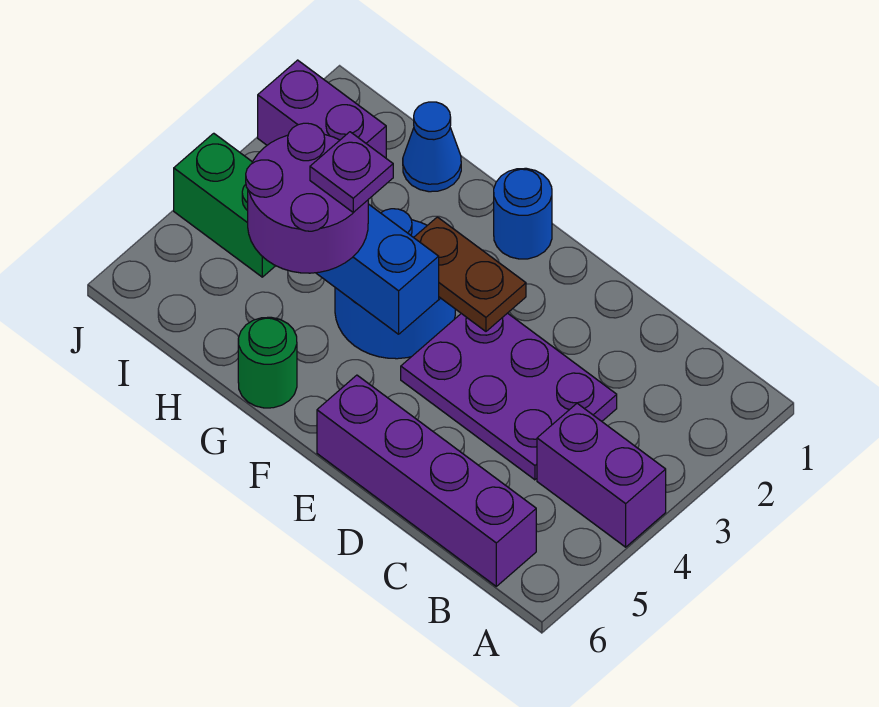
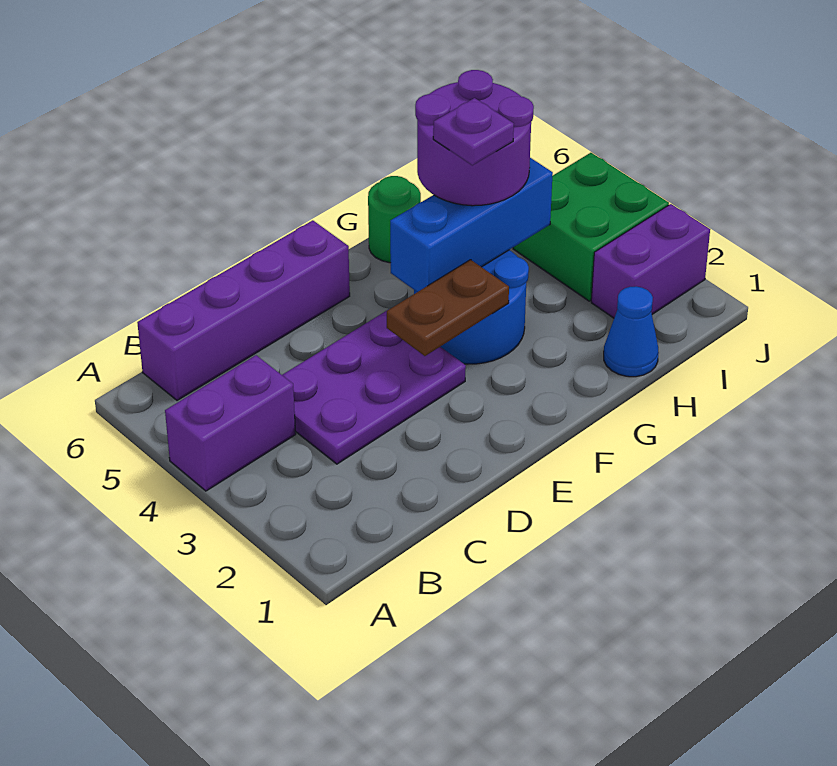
blue 1x1 round brick [494,168,552,259] -> none
green 1x2 brick [174,133,275,277] -> green 2x2 brick [513,153,669,301]

